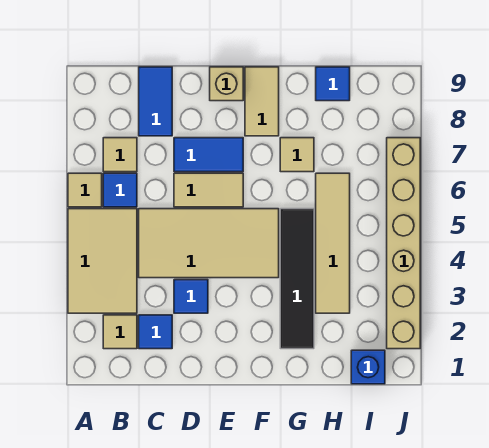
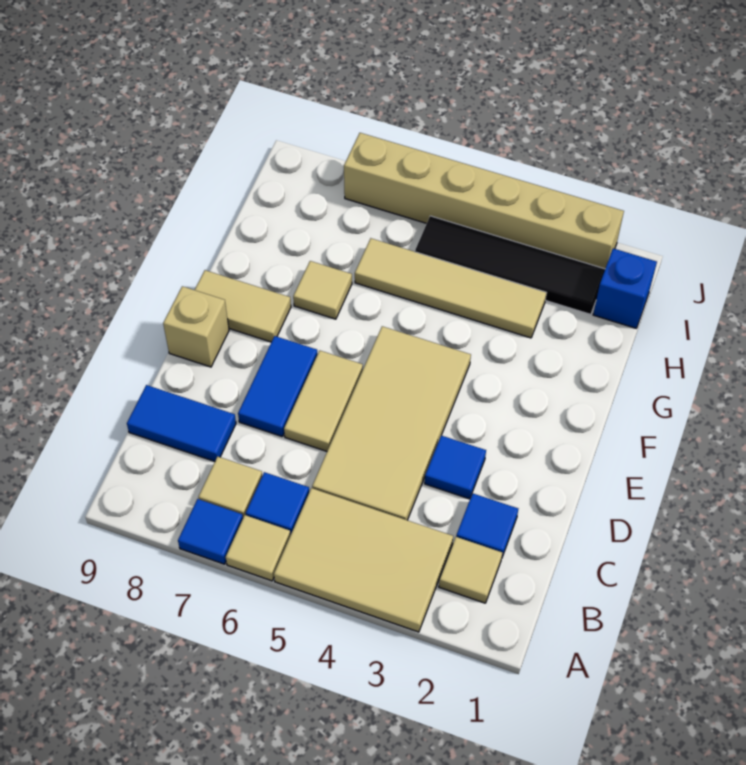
black 1x4 tile [280,209,314,349] -> black 1x4 tile moved to [415,216,605,314]
blue 1x1 tile [316,67,350,101] -> blue 1x1 tile moved to [178,499,243,564]

